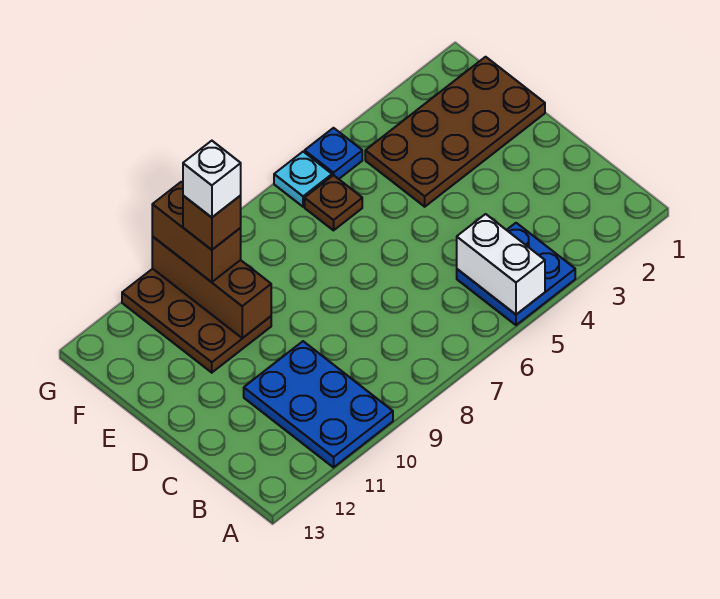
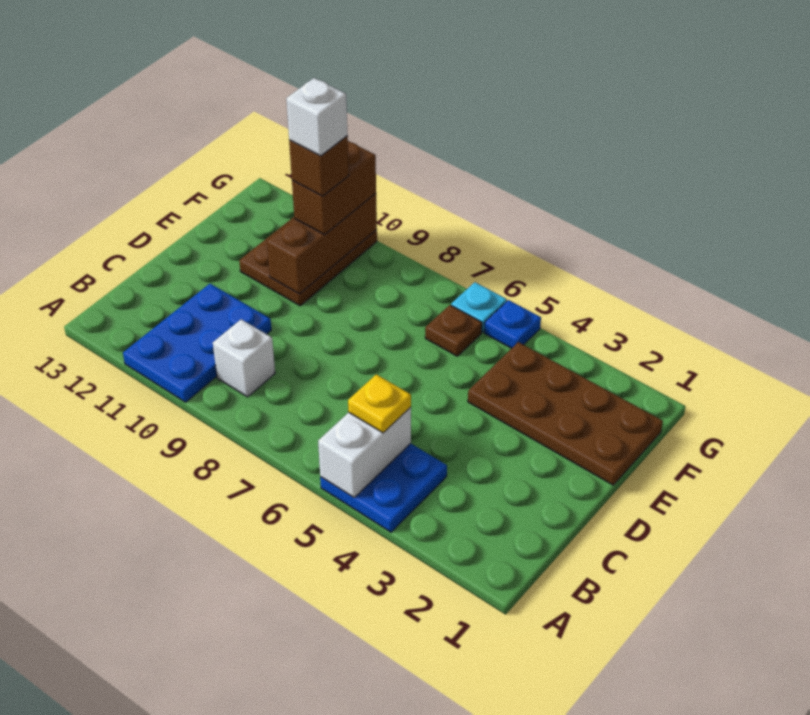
none -> yellow 1x1 plate [348,374,411,433]
none -> white 1x1 brick [213,319,275,397]

